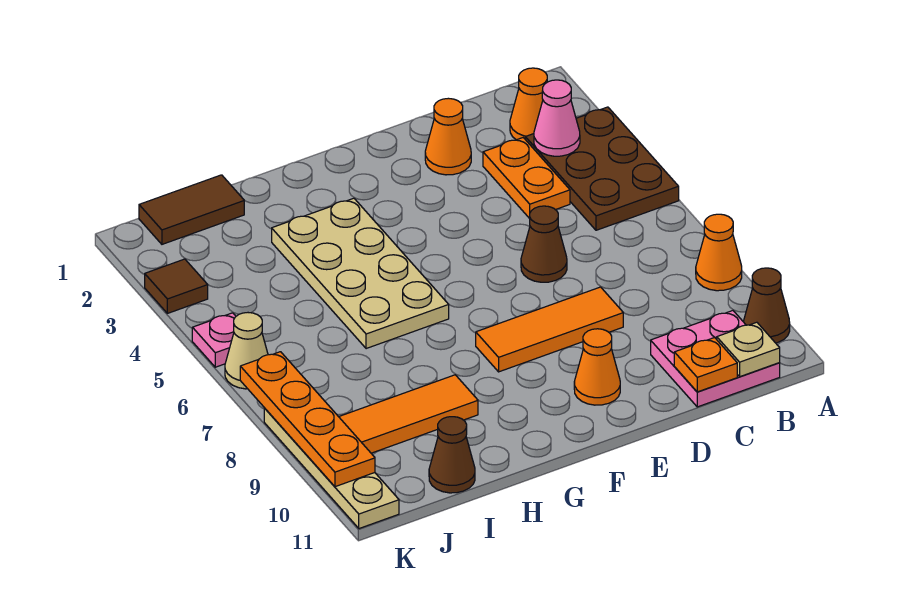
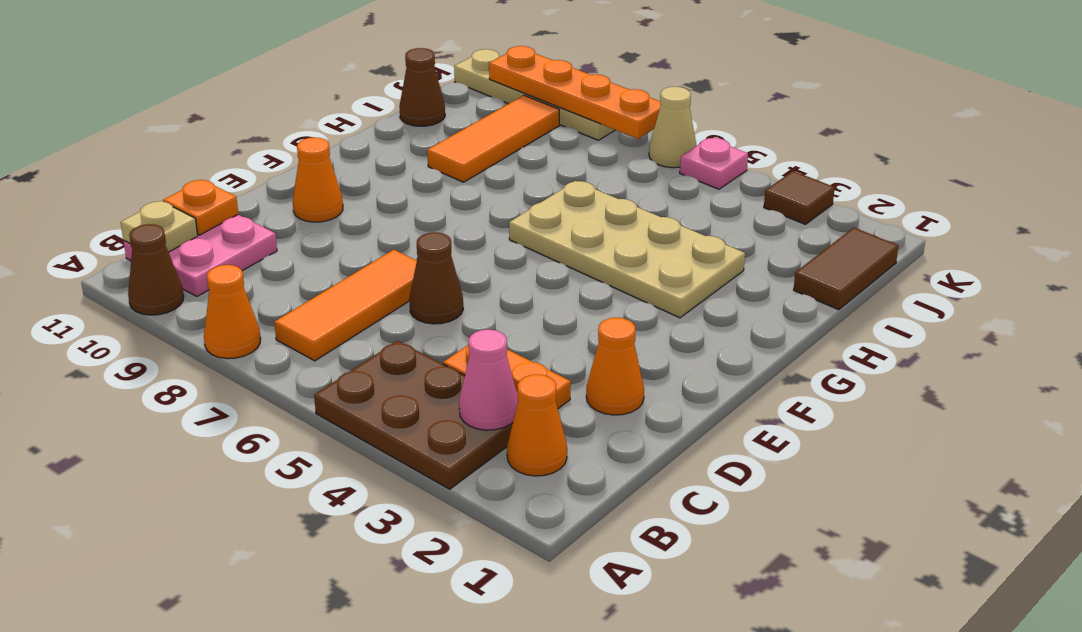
orange 1x3 tile [476,287,623,372] -> orange 1x3 tile moved to [274,250,417,361]

